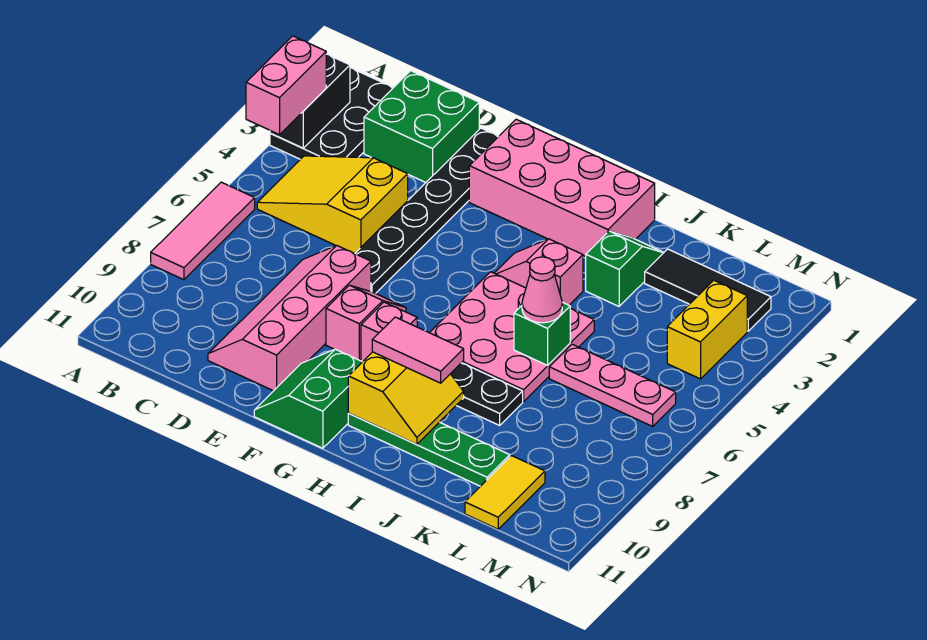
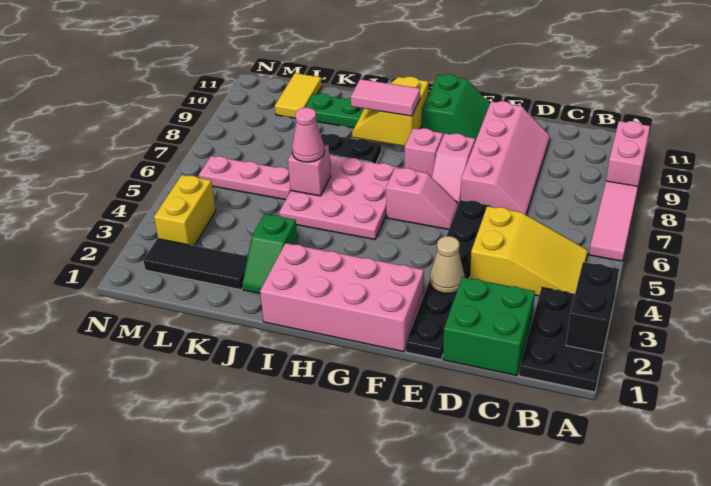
pink 1x2 brick [246,36,326,135] -> pink 1x2 brick moved to [606,121,650,186]
none -> tan 1x1 cone [430,236,465,294]
pink 1x2 slope [494,239,583,305] -> pink 1x2 slope moved to [386,168,458,229]
green 1x1 brick [514,302,570,365] -> pink 1x1 brick [288,145,331,196]

